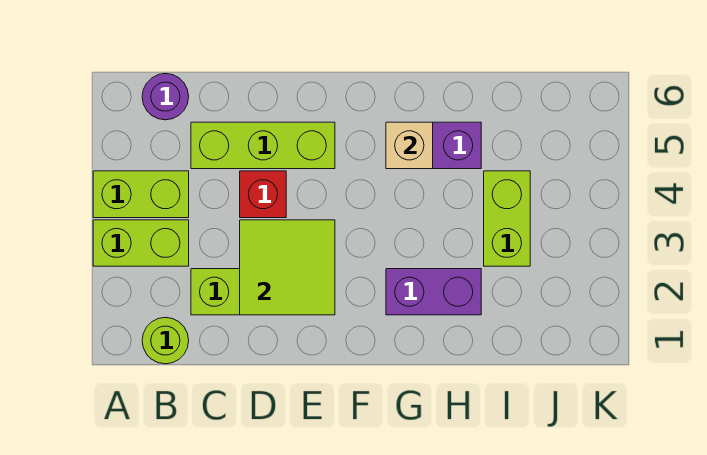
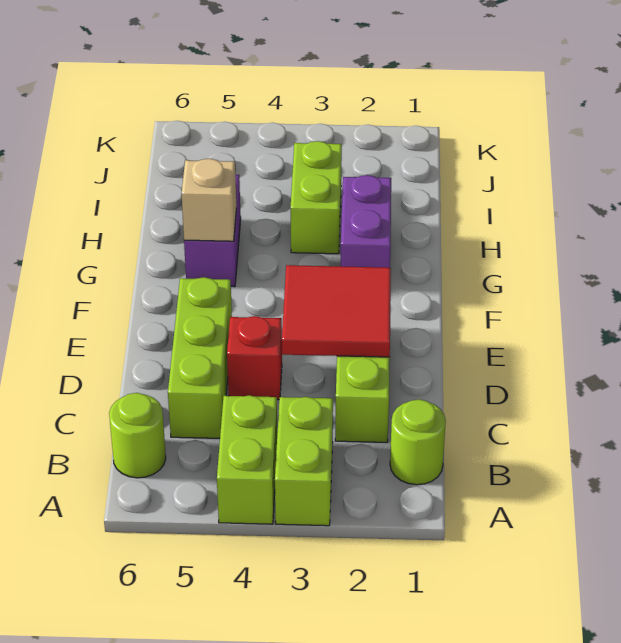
purple 1x1 round brick [142,74,189,120] -> lime 1x1 round brick [109,393,166,478]
lime 2x2 tile [240,220,335,315] -> red 2x2 tile [282,265,391,357]
lime 1x2 brick [484,171,530,266] -> lime 1x2 brick turned to [290,141,342,254]

